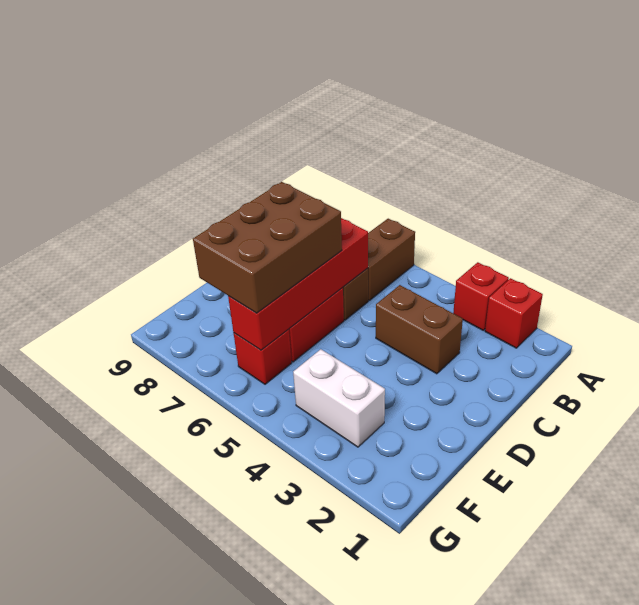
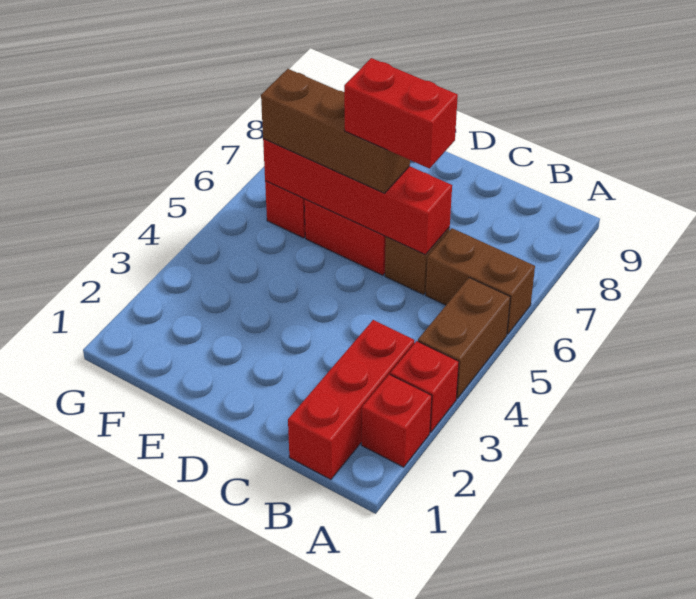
none -> red 1x3 brick [288,320,414,480]
brown 1x2 brick [376,285,463,374] -> brown 1x2 brick moved to [418,278,510,398]
none -> red 1x2 brick [344,58,458,169]
brown 2x3 brick [193,182,342,313] -> brown 1x3 brick [261,69,410,193]
white 1x2 brick [293,349,385,447] -> none

